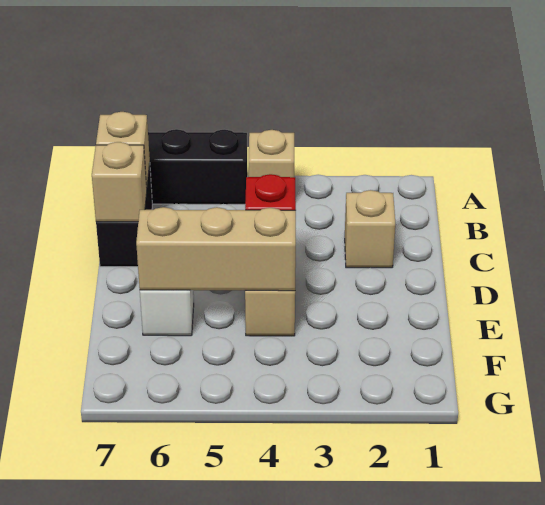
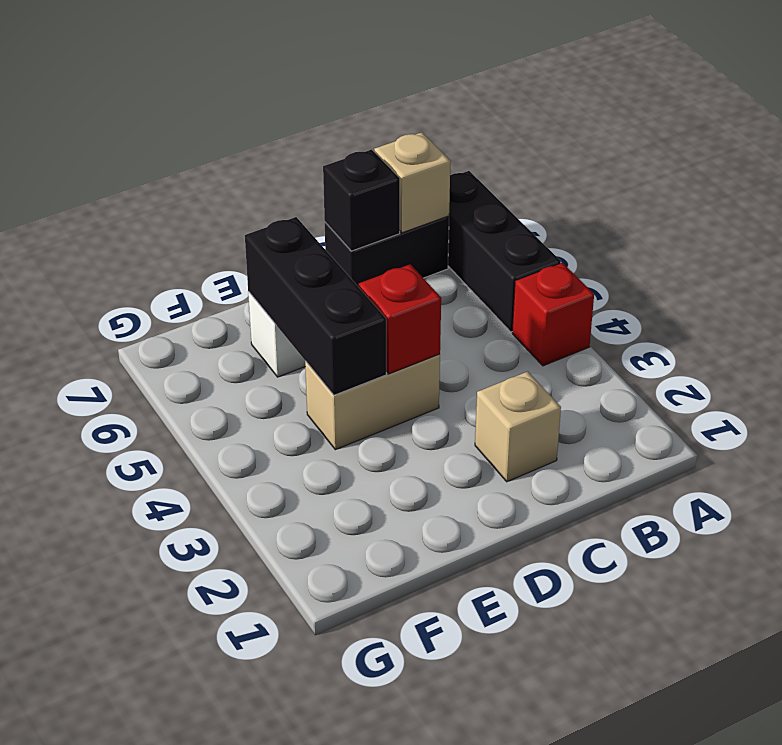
tan 1x1 brick [249,130,294,177] -> red 1x1 brick [512,263,594,366]
tan 1x1 brick [92,142,147,222] -> black 1x1 brick [323,150,400,251]
tan 1x3 brick [136,207,296,291] -> black 1x3 brick [245,217,386,395]

